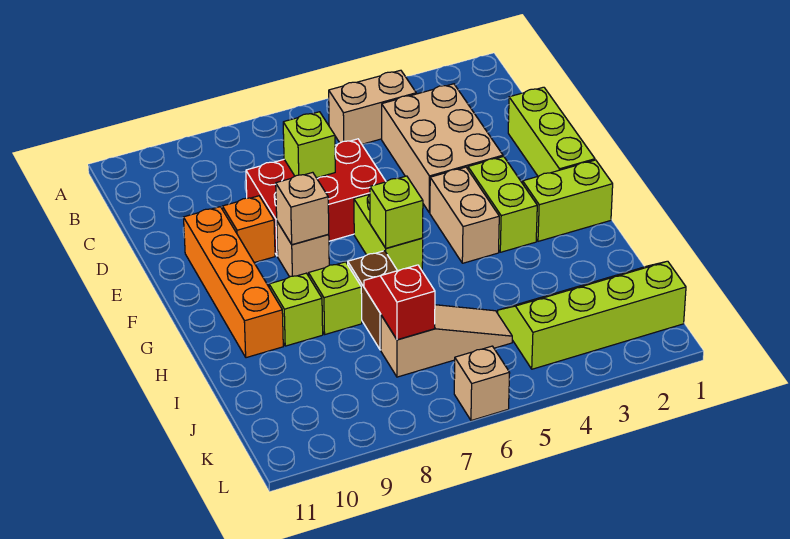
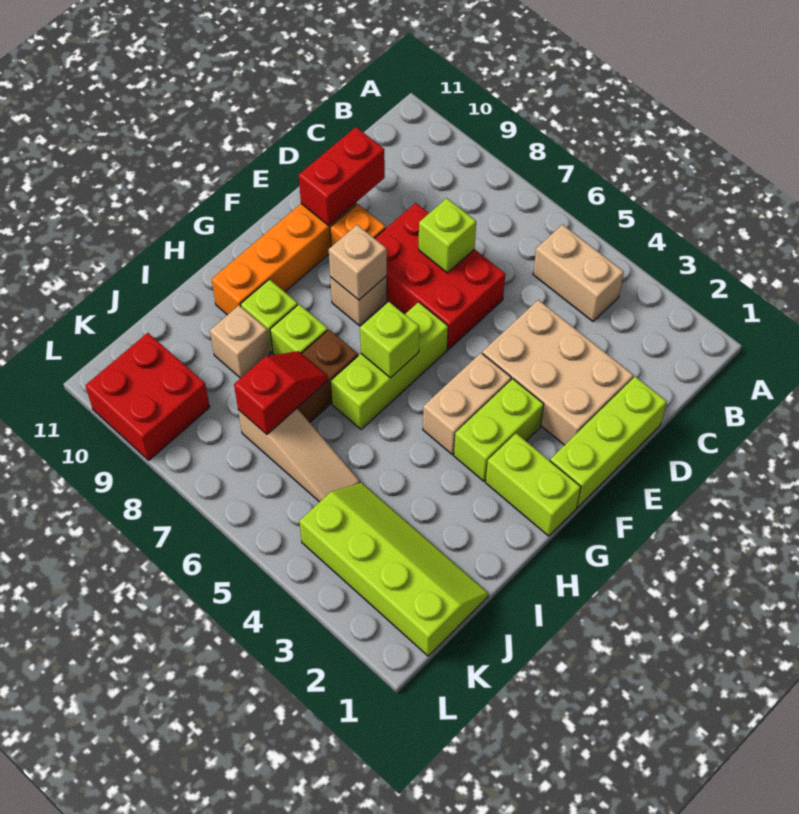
tan 2x3 brick [382,84,503,213] -> tan 2x3 brick turned to [482,300,633,445]
none -> red 1x2 brick [299,127,385,225]
lime 1x2 brick [354,194,423,271] -> lime 1x3 brick [331,302,448,429]
none -> red 2x2 brick [85,333,210,460]
tan 1x1 brick [454,346,510,421] -> tan 1x1 brick moved to [210,305,270,378]

